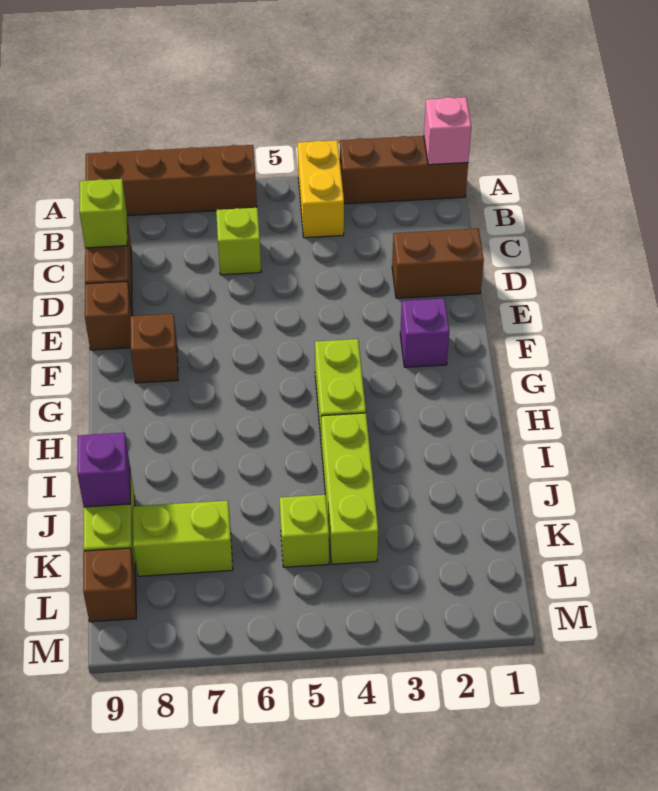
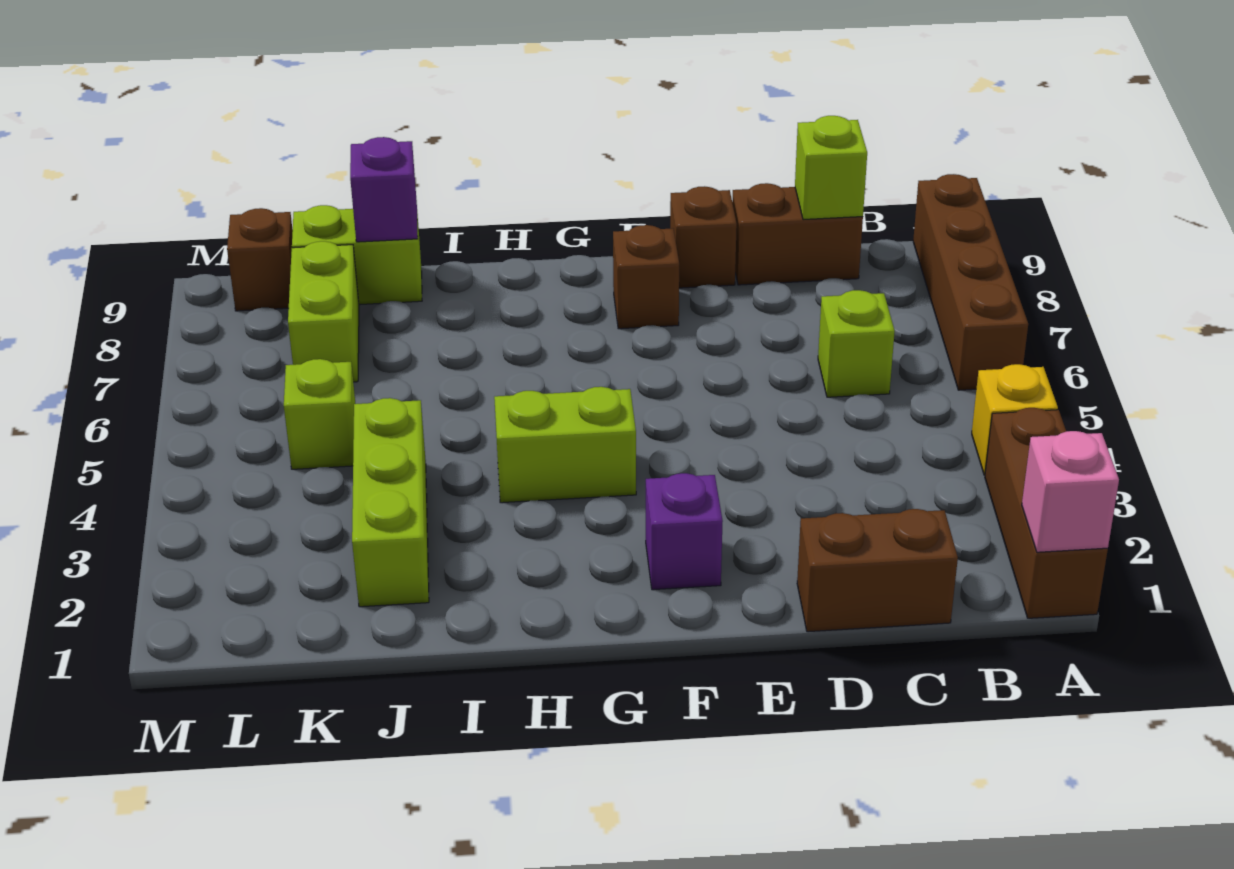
yellow 1x2 brick [298,140,344,238] -> yellow 1x1 brick [972,364,1058,475]
brown 1x2 brick [392,228,484,298] -> brown 1x2 brick turned to [797,509,958,632]
lime 1x3 brick [321,413,378,564] -> lime 1x3 brick turned to [352,398,429,607]

